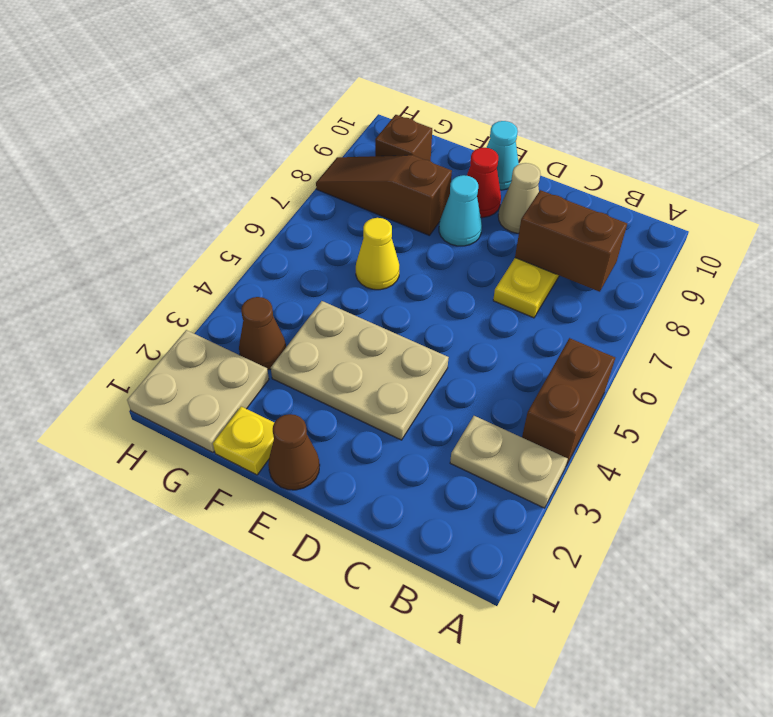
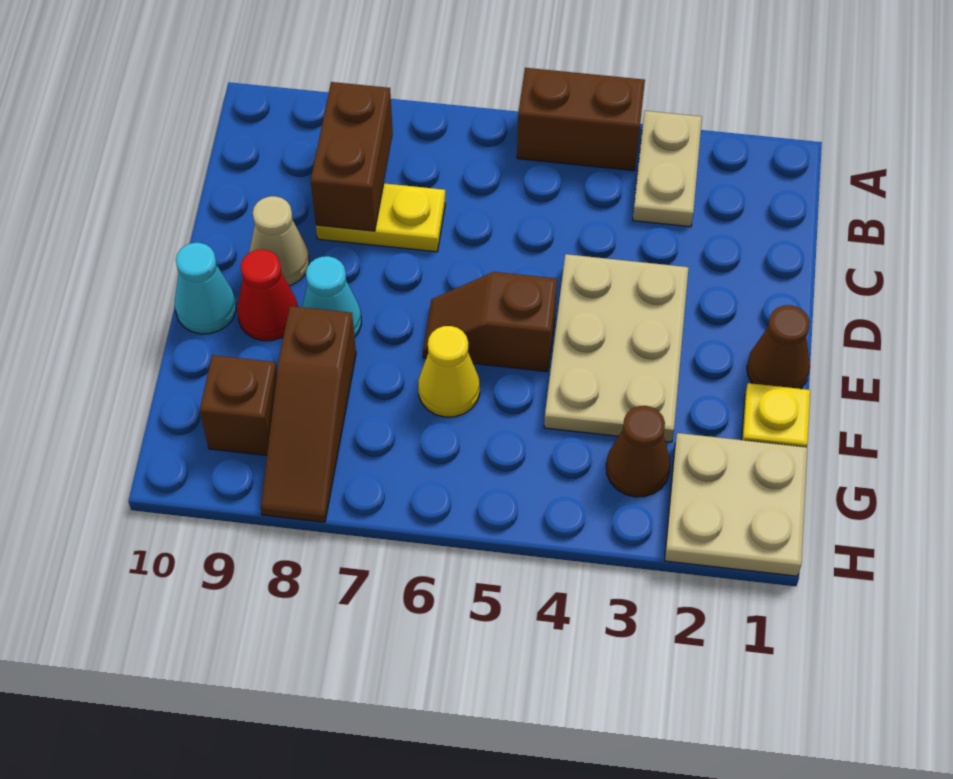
none -> brown 1x2 slope [423,272,557,372]

